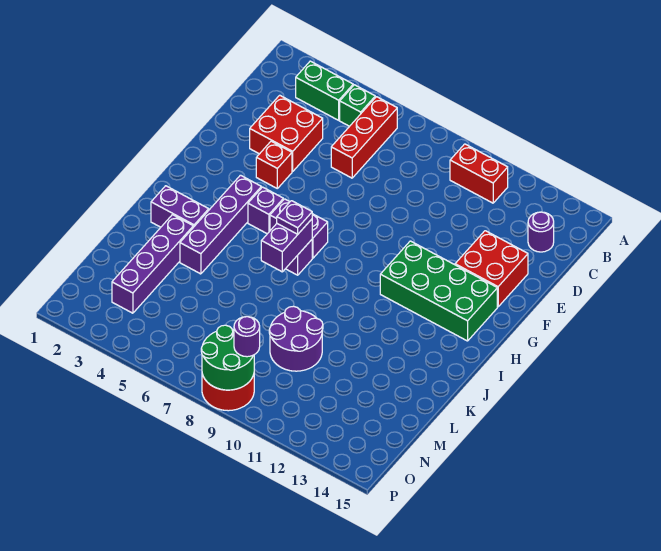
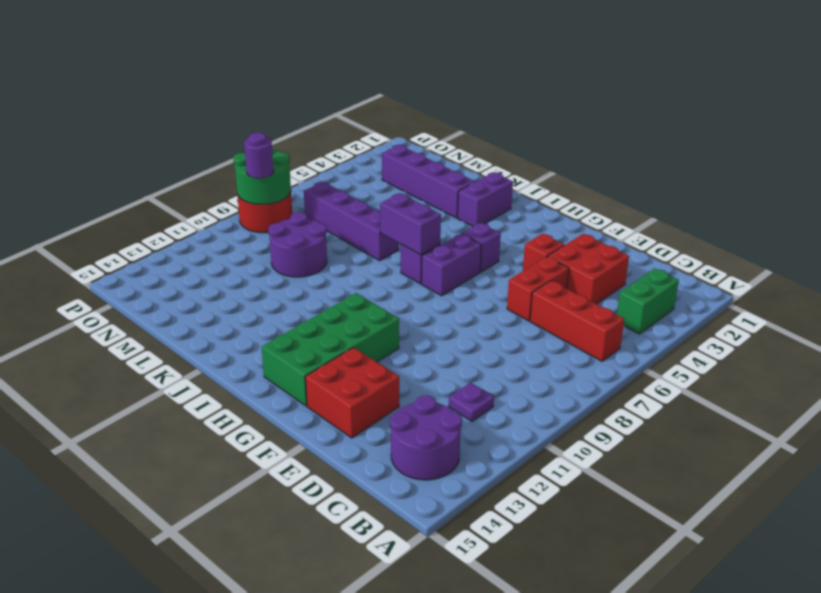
green 1x1 brick [340,85,375,126] -> none
red 1x2 brick [450,144,508,203] -> red 1x2 brick moved to [507,256,569,321]
purple 1x1 round brick [528,212,554,252] -> purple 2x2 round brick [390,396,462,480]
purple 1x4 brick [180,175,261,274] -> purple 1x4 brick moved to [304,182,399,260]
purple 1x1 plate [277,201,312,234] -> purple 1x1 plate moved to [449,383,494,421]

